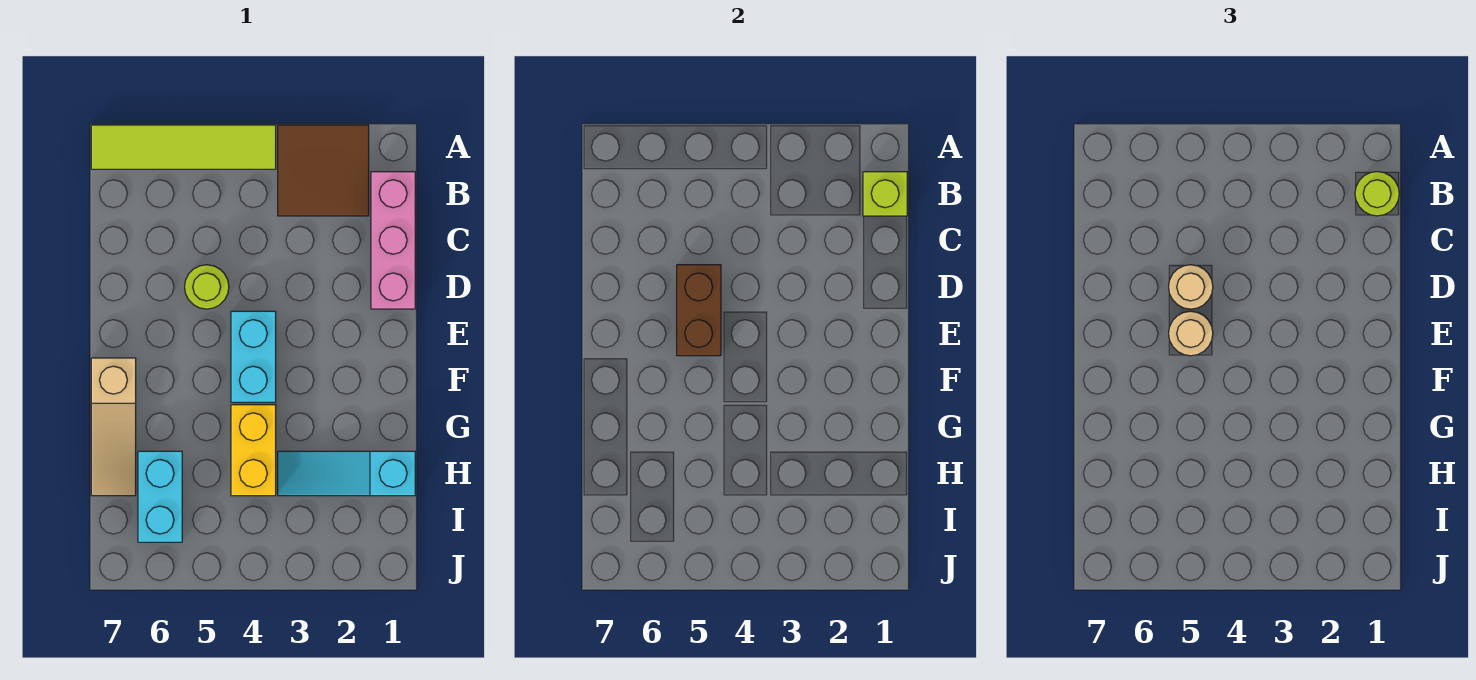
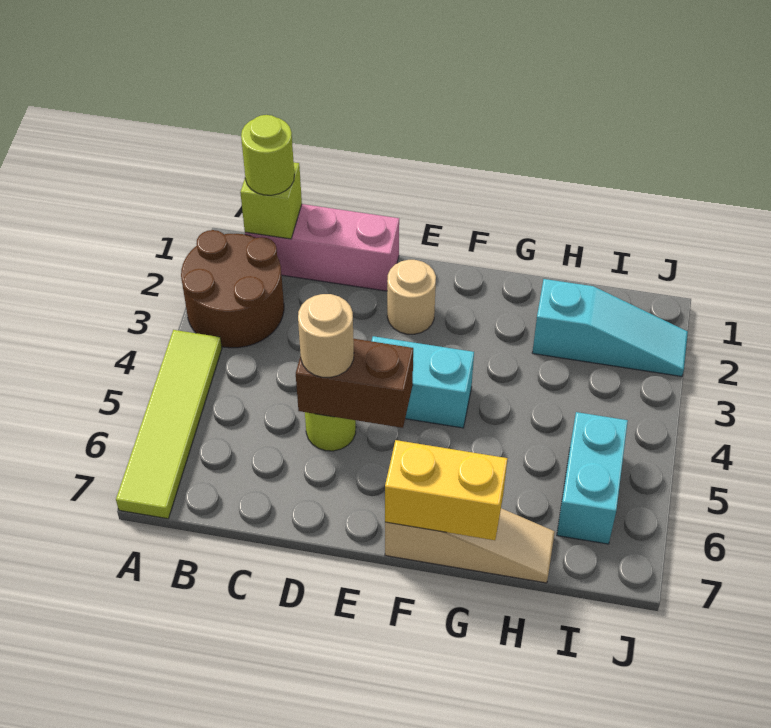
brown 2x2 tile [278,125,369,216] -> brown 2x2 round brick [181,230,284,348]
tan 1x1 round brick [1169,311,1213,356] -> tan 1x1 round brick moved to [387,260,436,334]
yellow 1x2 brick [231,405,276,496] -> yellow 1x2 brick moved to [385,440,507,540]
cyan 1x3 slope [278,451,415,496] -> cyan 1x3 slope turned to [532,279,688,376]
cyan 1x2 brick [138,451,182,542] -> cyan 1x2 brick turned to [557,412,628,544]

